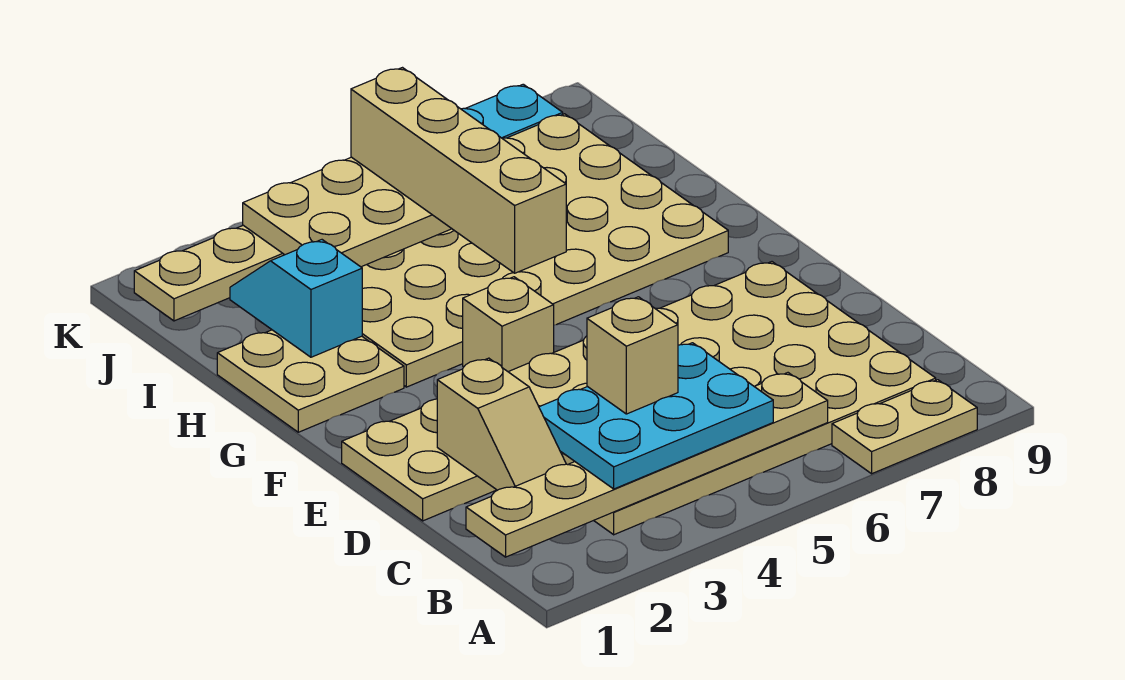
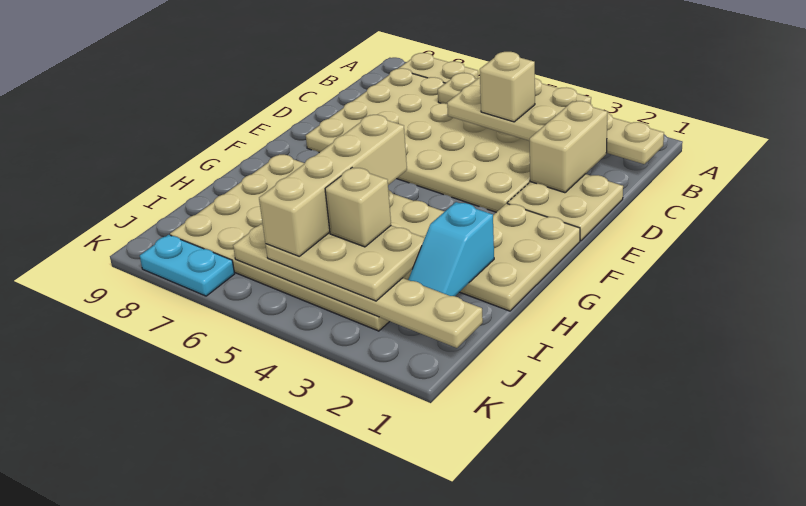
cyan 2x3 plate [539,343,773,489] -> tan 2x3 plate [447,77,591,141]
tan 1x2 slope [437,358,566,490] -> tan 1x2 brick [530,101,607,193]
tan 1x1 brick [463,277,554,372] -> tan 1x1 brick moved to [325,168,391,247]
tan 2x2 plate [217,330,404,432] -> tan 2x3 plate [460,204,580,311]

